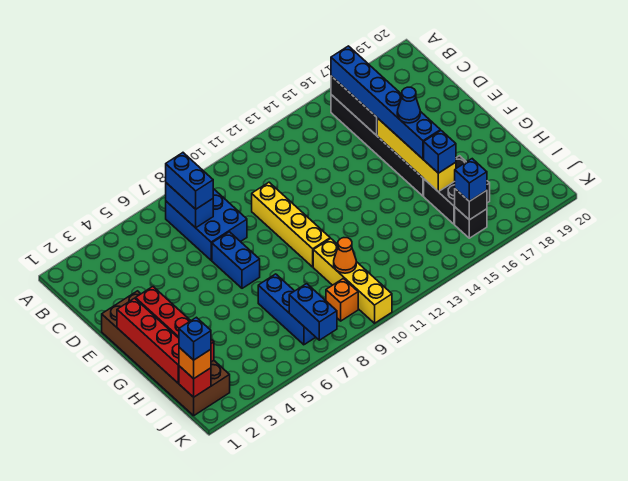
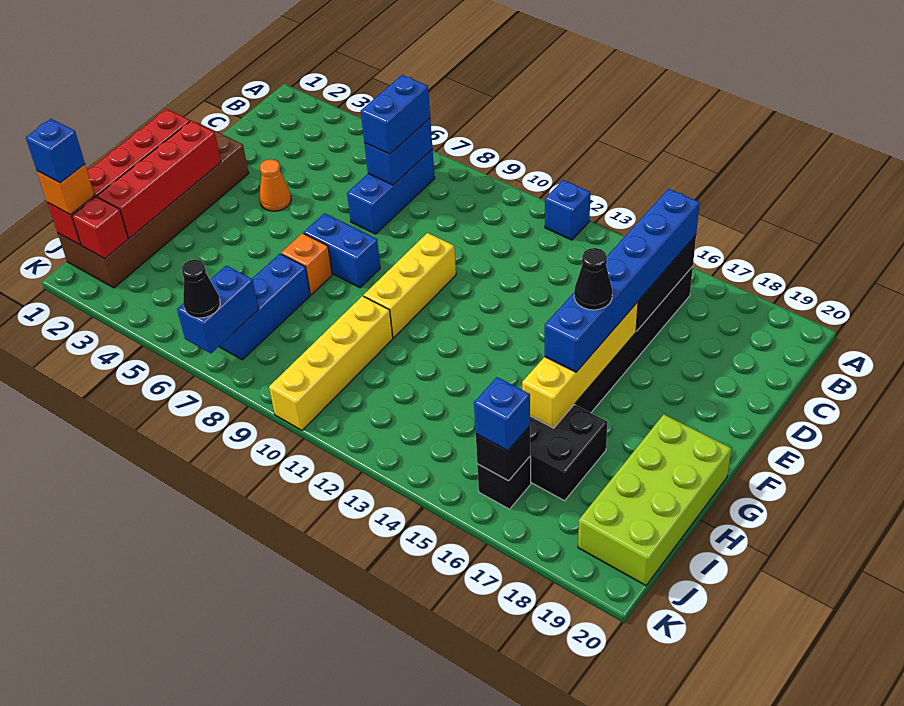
blue 2x3 brick [166,189,247,260] -> blue 1x3 brick [347,149,435,234]
yellow 1x4 brick [252,182,330,267] -> yellow 1x3 brick [364,233,456,338]
blue 1x2 brick [212,232,260,288] -> blue 1x2 brick turned to [304,213,380,288]
blue 1x1 cone [397,87,420,123] -> black 1x1 cone [574,248,612,310]
none -> lime 2x4 brick [578,414,732,586]
blue 1x1 brick [424,131,456,173] -> blue 1x1 brick moved to [545,180,590,240]
orange 1x1 cone [334,238,356,273] -> orange 1x1 cone moved to [259,159,291,211]
none -> red 1x1 brick [72,197,128,259]
orange 1x1 brick [326,278,358,321] -> orange 1x1 brick moved to [281,233,332,295]
none -> black 1x1 cone [182,259,220,318]

